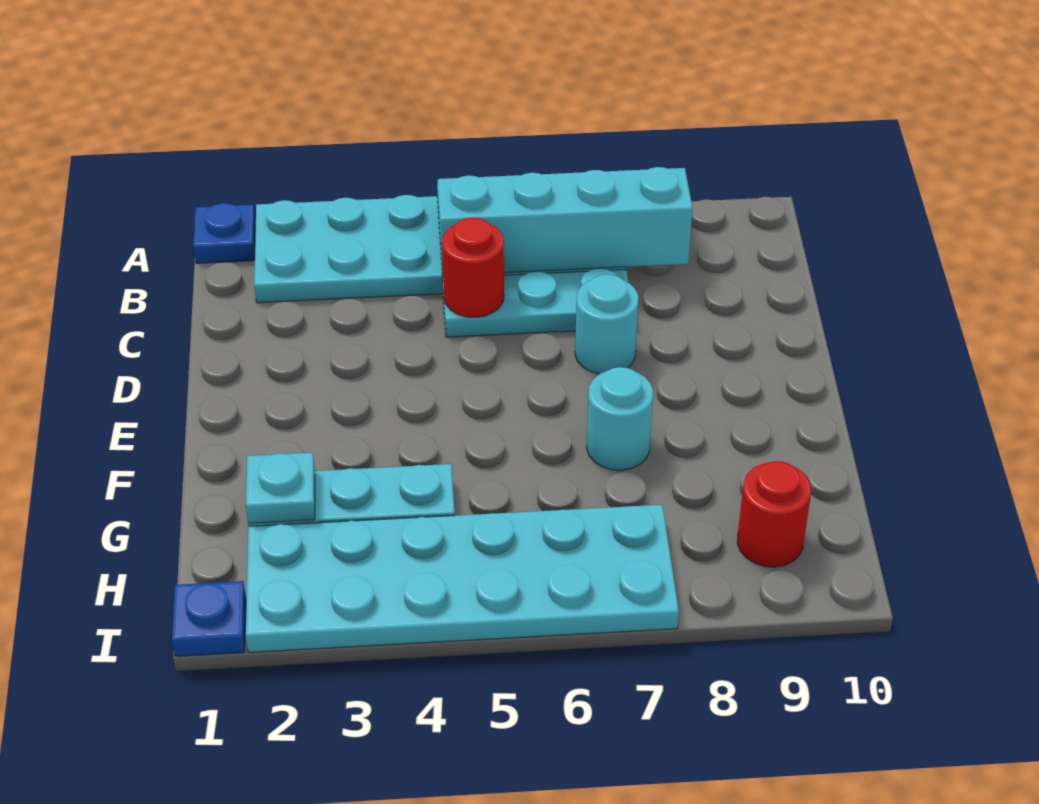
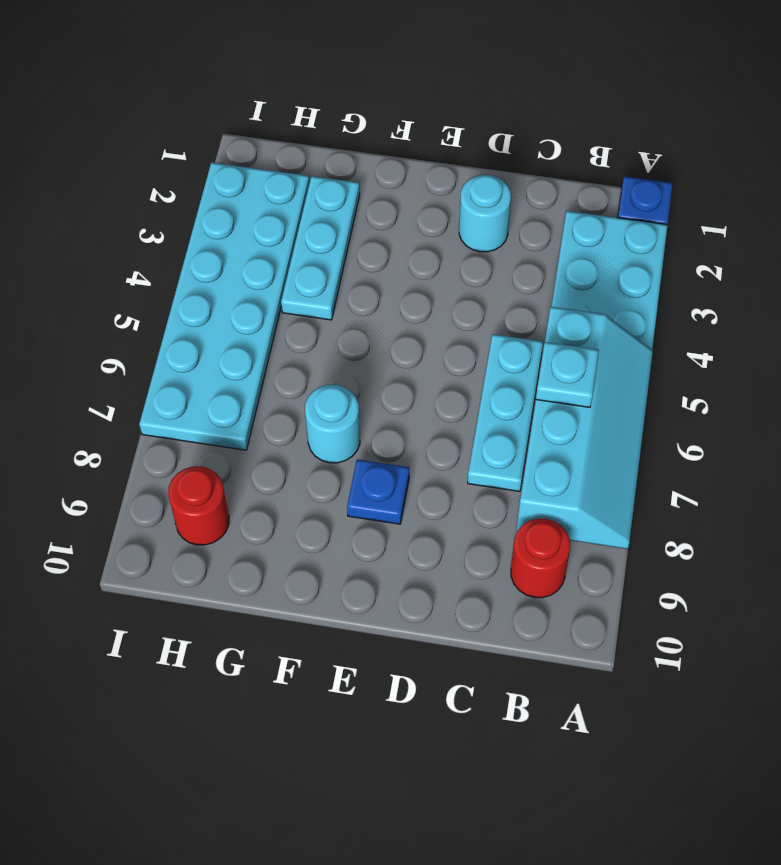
red 1x1 round brick [442,217,504,317] -> red 1x1 round brick moved to [511,519,570,598]
cyan 1x1 round brick [575,274,639,374] -> cyan 1x1 round brick moved to [459,175,511,252]
cyan 1x1 plate [246,453,315,523] -> cyan 1x1 plate moved to [536,342,599,407]
blue 1x1 plate [172,581,246,656] -> blue 1x1 plate moved to [347,459,409,524]

